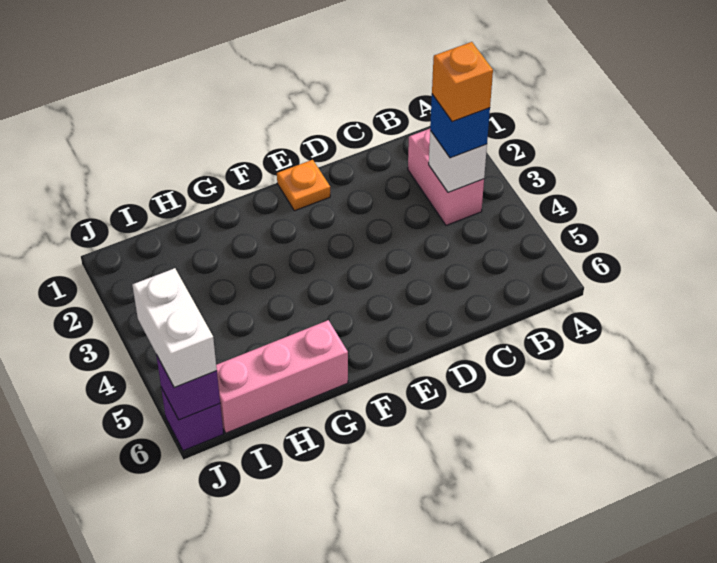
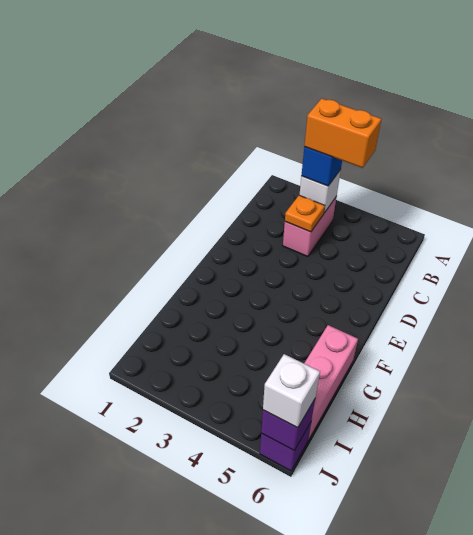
pink 1x2 brick [408,129,484,225] -> pink 1x2 brick turned to [283,196,337,257]
orange 1x1 brick [432,42,493,122] -> orange 1x2 brick [304,99,382,168]
orange 1x1 plate [277,160,330,211] -> orange 1x1 plate moved to [285,195,325,232]
white 1x2 brick [132,268,217,388] -> white 1x1 brick [263,354,320,428]

